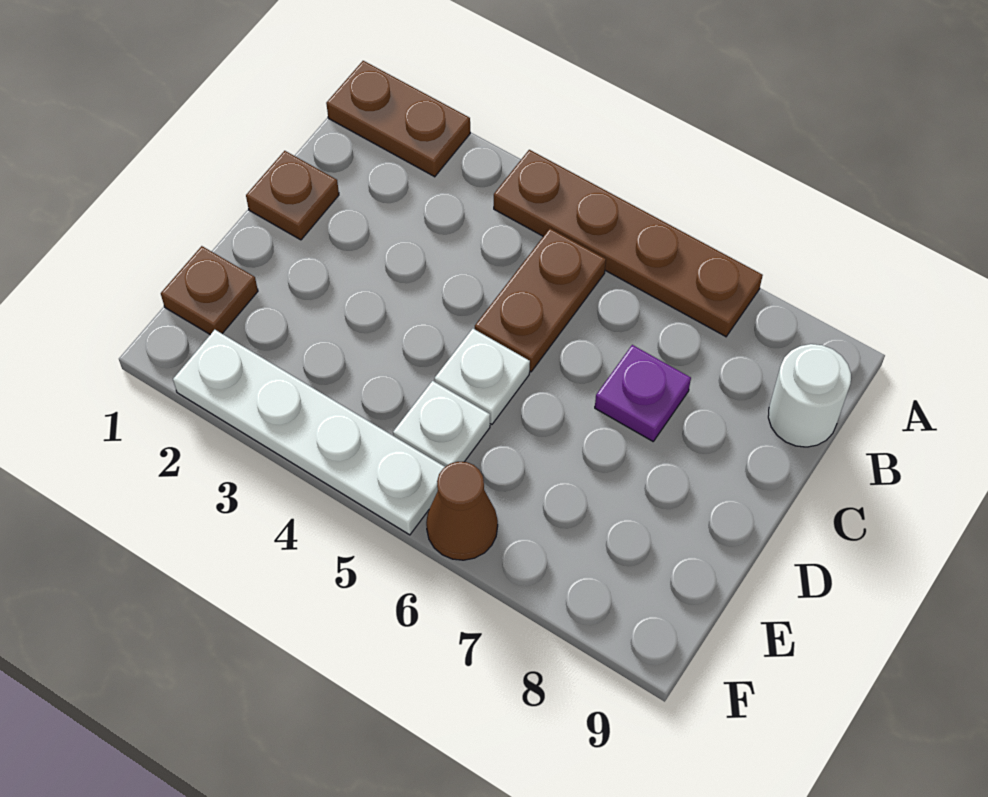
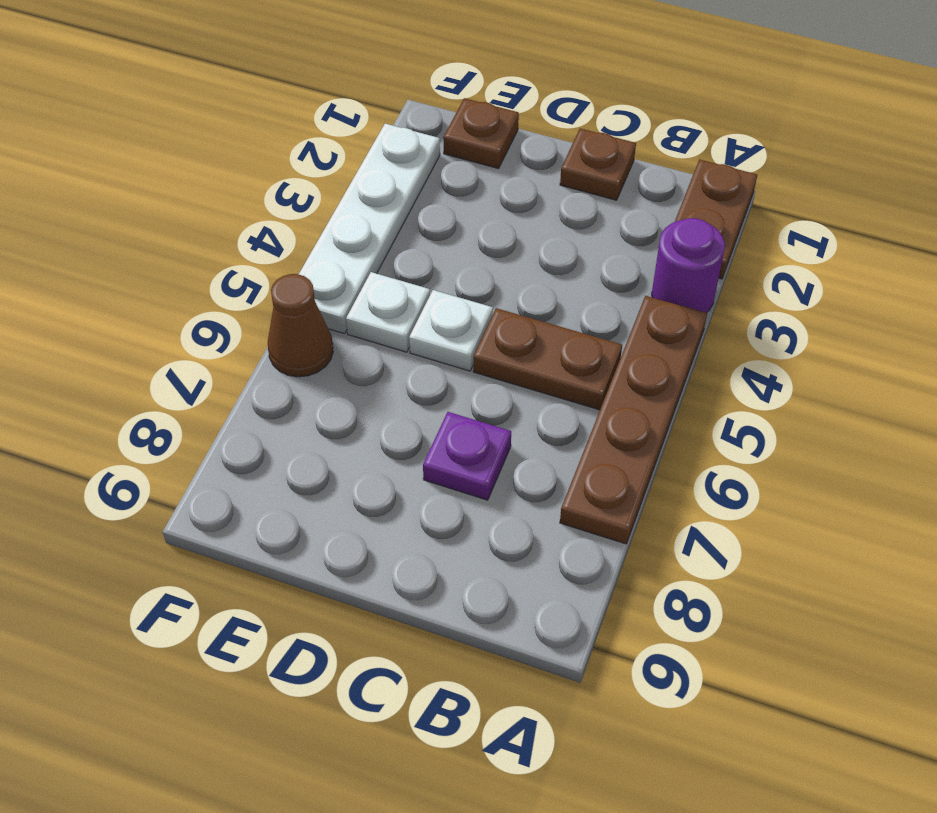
none -> purple 1x1 round brick [652,218,725,313]
white 1x1 round brick [768,344,851,447] -> none

